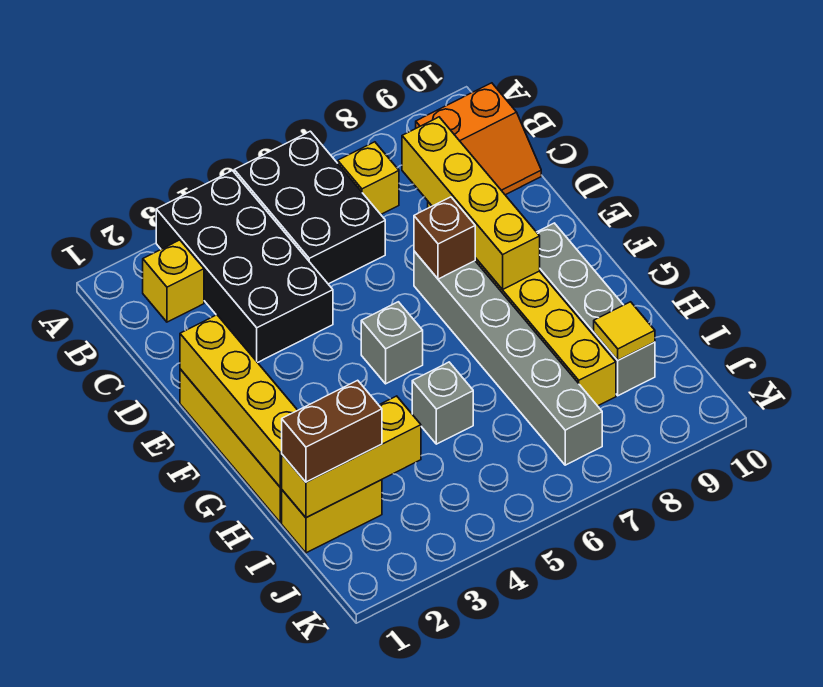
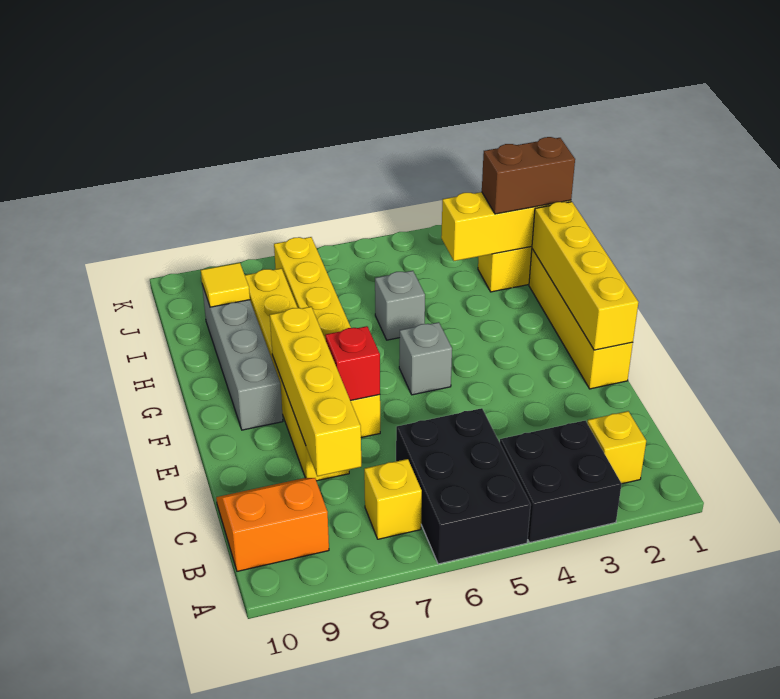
black 2x4 brick [156,171,333,363] -> black 2x2 brick [500,421,622,543]
grey 1x6 brick [414,251,602,465] -> yellow 1x6 brick [274,237,380,437]
brown 1x1 brick [414,197,475,279] -> red 1x1 brick [325,326,380,401]

